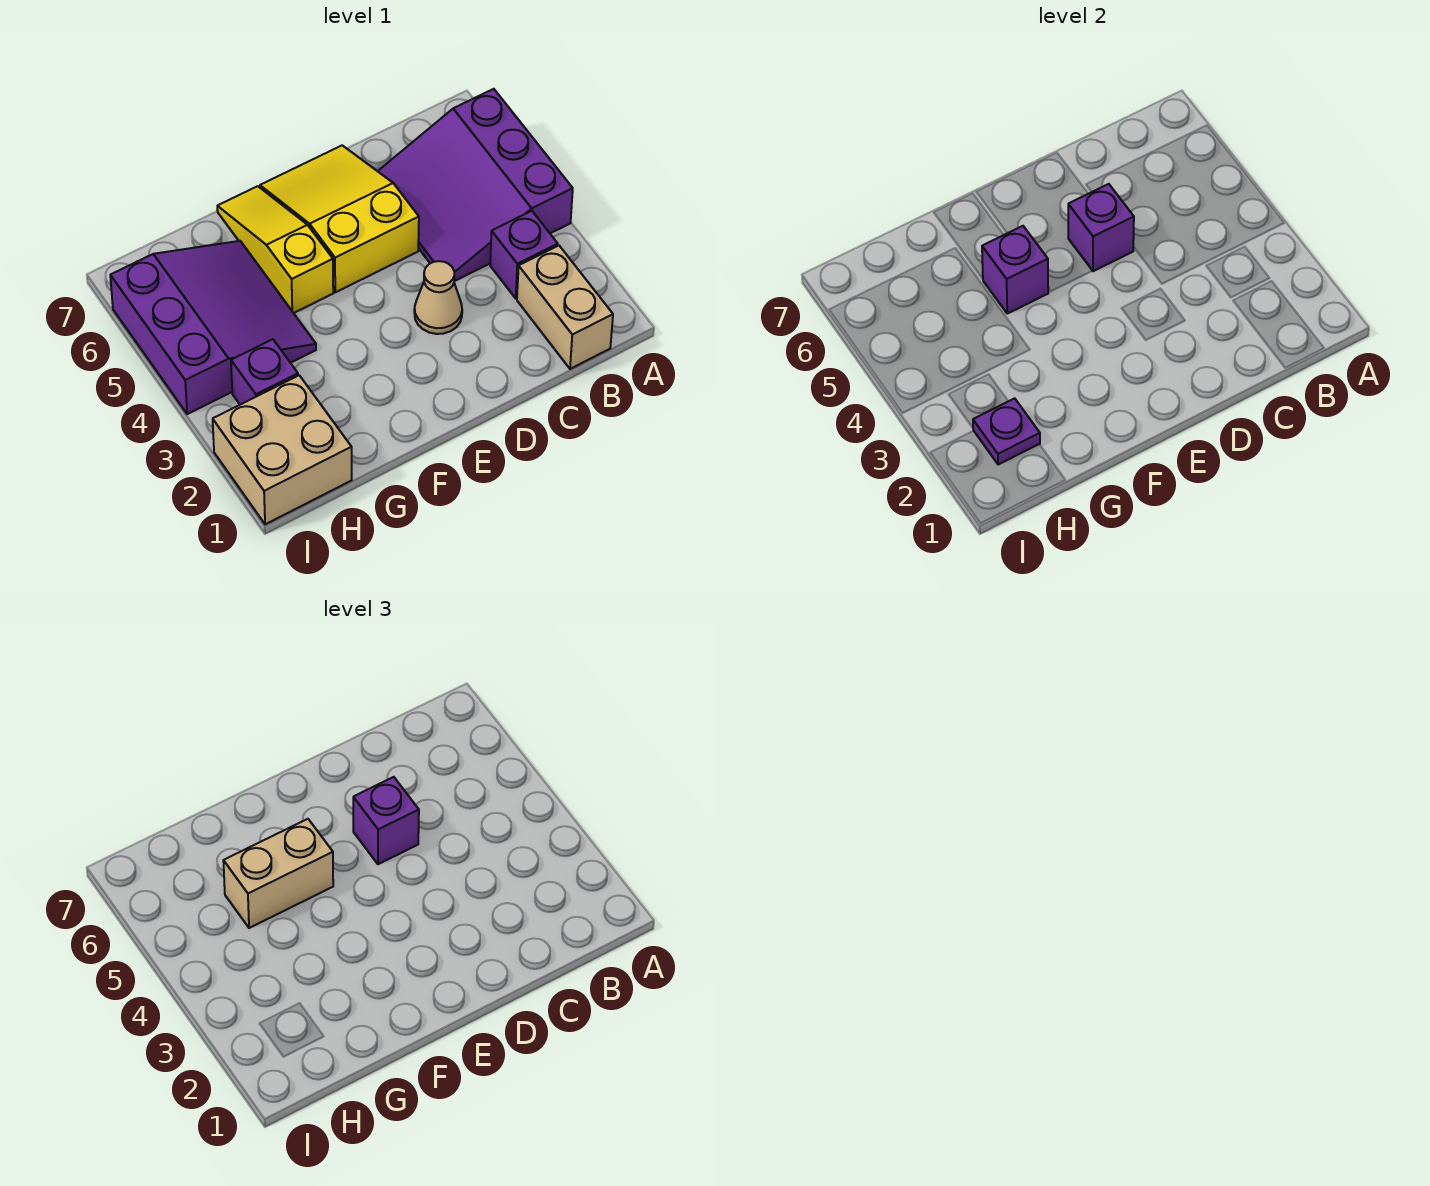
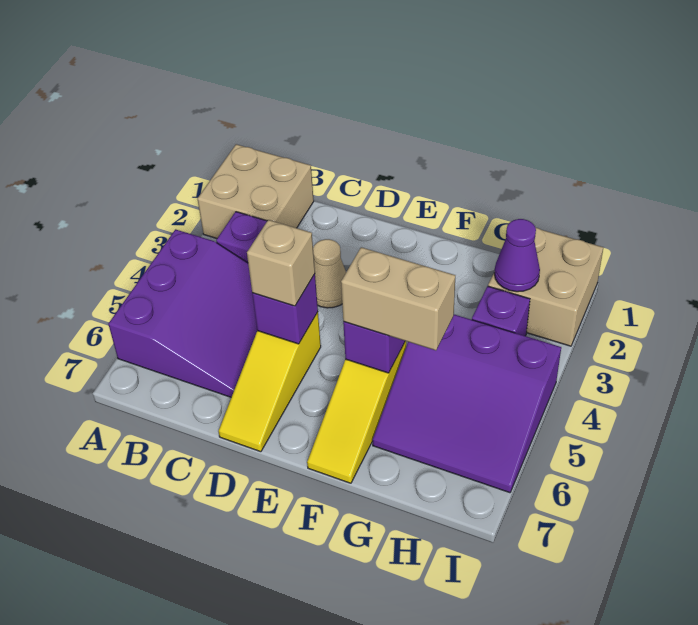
tan 1x2 brick [517,246,613,369] -> tan 2x2 brick [198,144,314,238]
yellow 2x3 slope [260,145,419,292] -> yellow 1x3 slope [218,312,321,452]
purple 1x1 brick [353,777,419,864] -> tan 1x1 brick [247,220,315,306]
purple 3x3 slope [110,241,316,414] -> purple 3x3 slope turned to [373,314,561,493]
purple 1x1 plate [973,398,1040,465] -> purple 1x1 cone [494,219,540,292]

